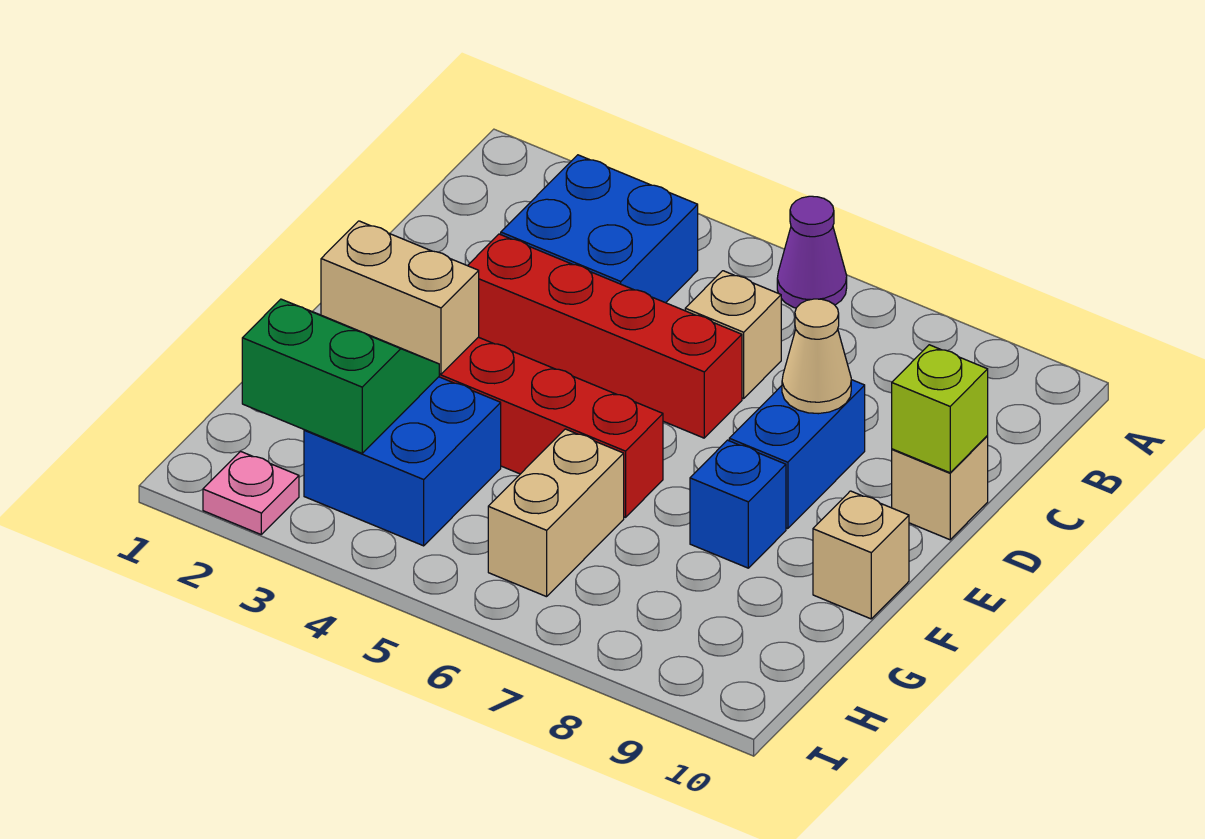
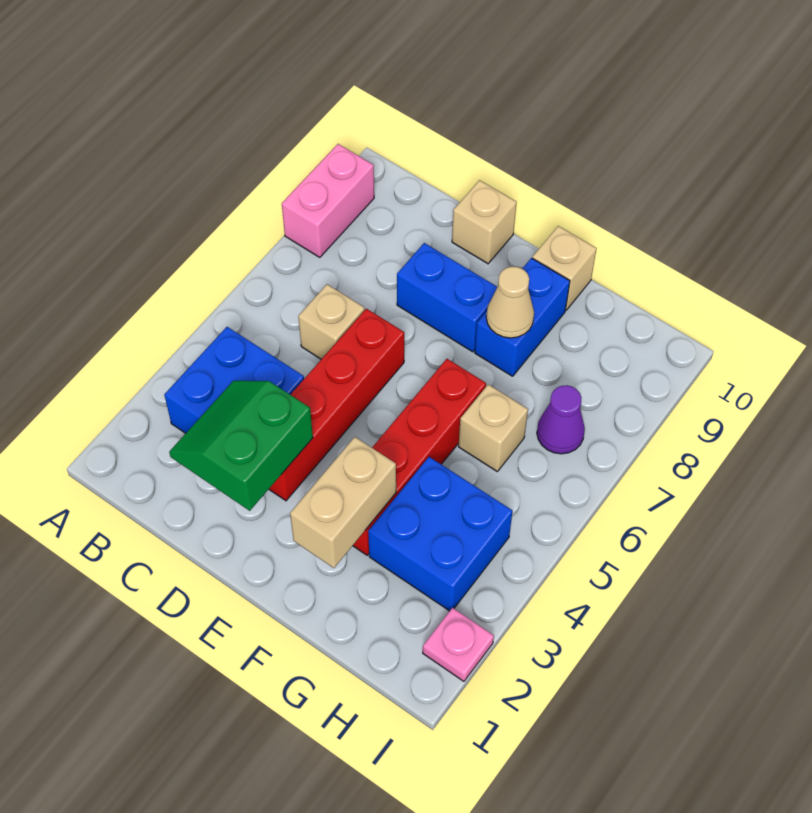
purple 1x1 cone [777,196,847,308] -> purple 1x1 cone moved to [537,385,585,454]
none -> pink 1x2 brick [282,144,374,257]
tan 1x1 cone [782,299,851,414] -> tan 1x1 cone moved to [486,267,534,338]
lime 1x1 brick [892,345,988,473] -> none
blue 1x1 brick [690,440,786,568] -> blue 1x2 brick [475,258,570,376]
green 2x2 slope [242,299,439,453] -> green 2x2 slope moved to [169,381,313,511]
tan 1x2 brick [488,429,624,597] -> tan 1x1 brick [459,384,528,472]

